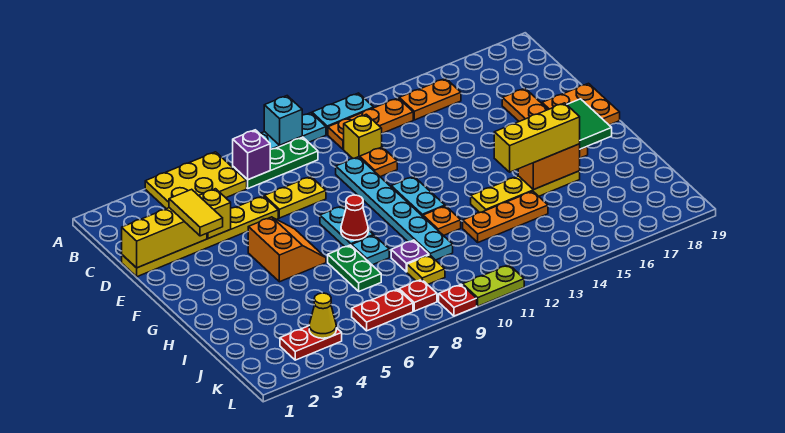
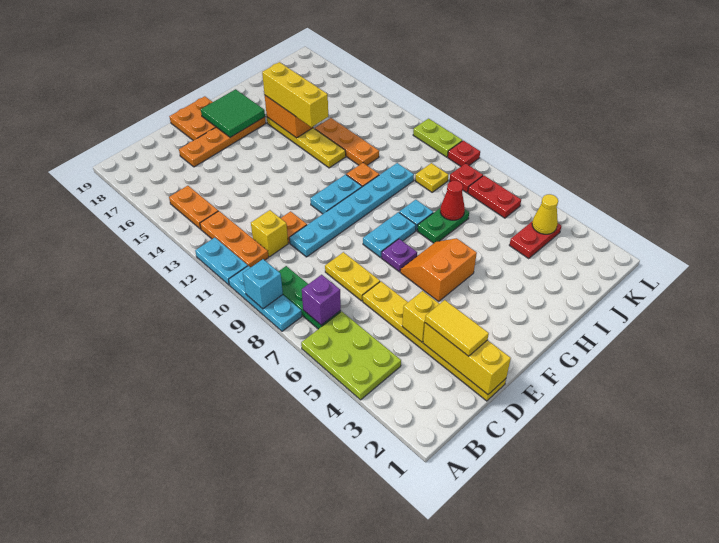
yellow 2x3 plate [145,152,247,209] -> lime 2x3 plate [301,311,401,400]
yellow 1x2 tile [169,189,223,236] -> yellow 1x2 tile turned to [425,300,489,356]
red 1x1 cone [341,195,368,240] -> red 1x1 cone moved to [440,181,465,220]
purple 1x1 plate [391,240,429,272] -> purple 1x1 plate moved to [381,239,417,272]
red 1x2 plate [280,326,342,360] -> red 1x2 plate turned to [509,221,562,259]

